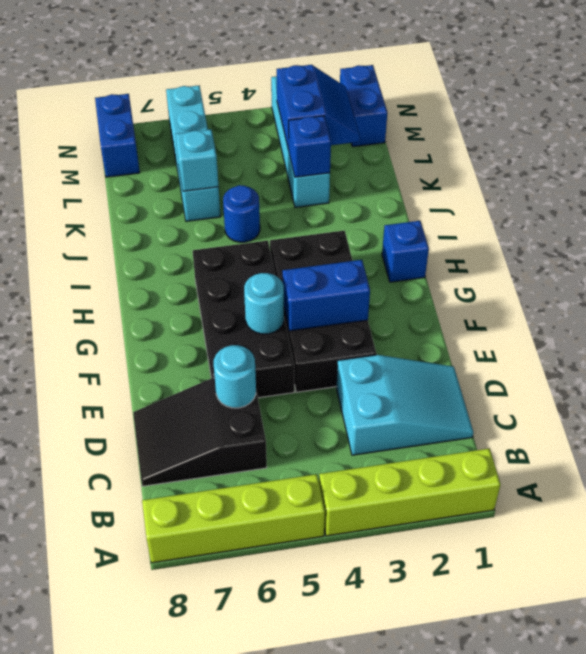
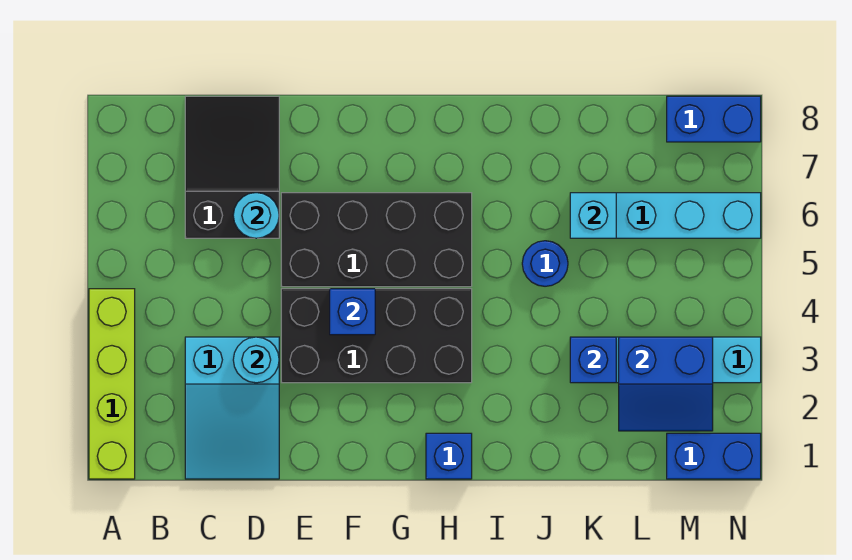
lime 1x4 brick [142,474,325,563] -> none
blue 1x2 brick [282,260,370,331] -> blue 1x1 brick [330,289,375,335]
cyan 1x1 round brick [244,273,284,334] -> cyan 1x1 round brick moved to [233,337,279,383]

